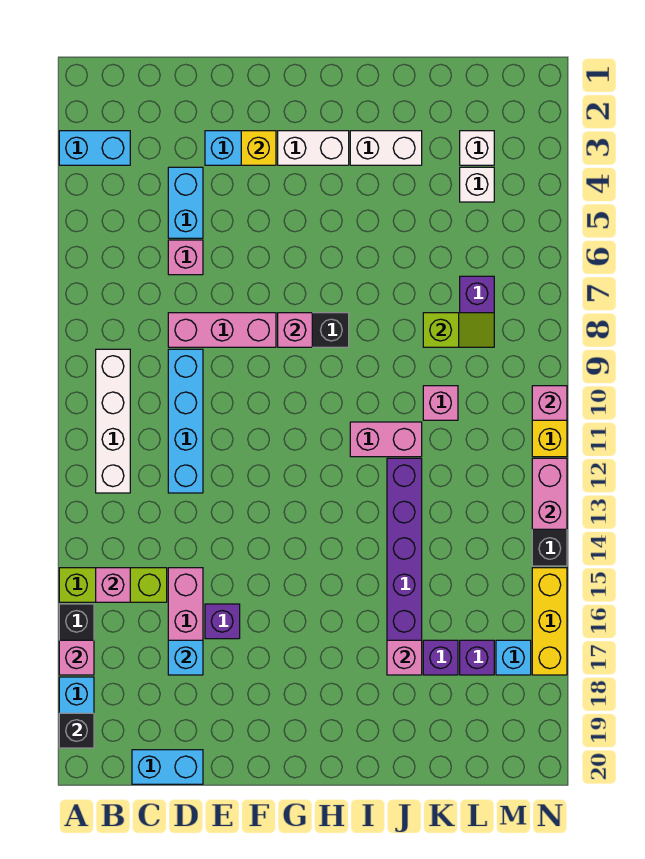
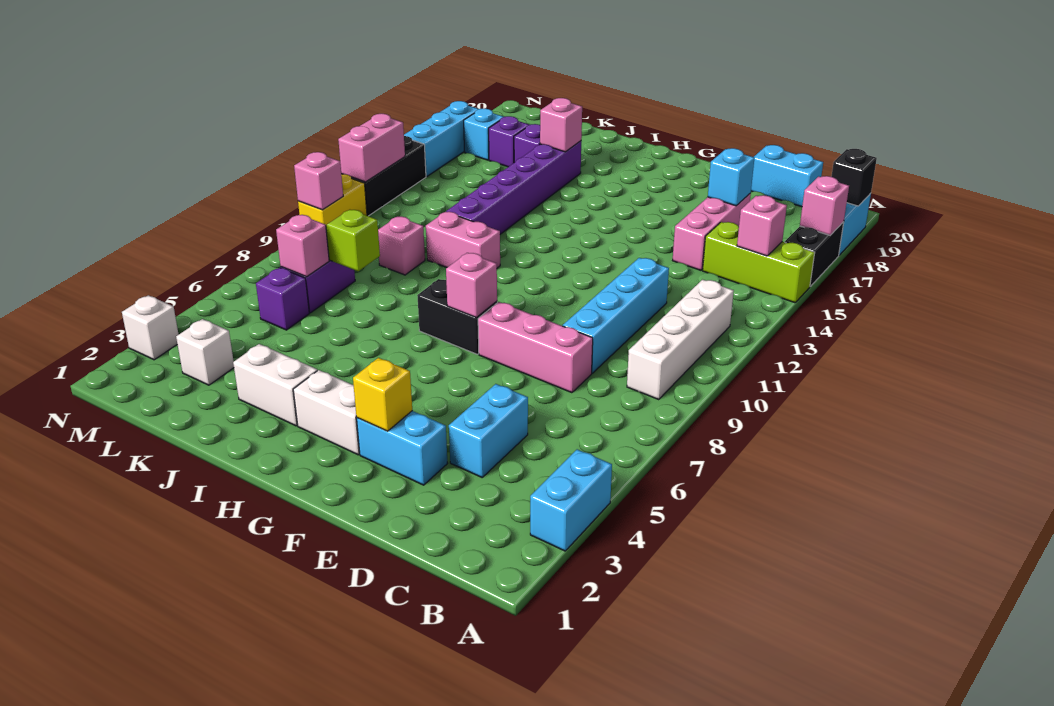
cyan 1x2 brick [59,131,130,165] -> cyan 1x2 brick turned to [530,449,612,551]
pink 1x1 brick [168,240,203,275] -> pink 1x1 brick moved to [276,215,329,277]
purple 1x1 brick [205,604,240,639] -> purple 1x1 brick moved to [256,268,309,330]
white 1x1 brick [460,167,494,202] -> white 1x1 brick moved to [122,295,179,360]
yellow 1x3 brick [532,568,567,675] -> cyan 1x3 brick [404,101,478,177]

